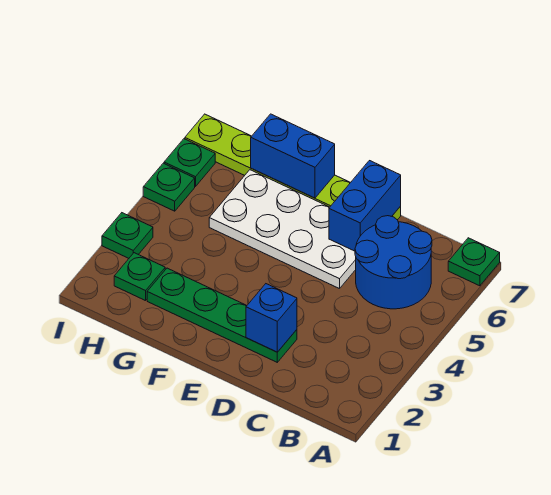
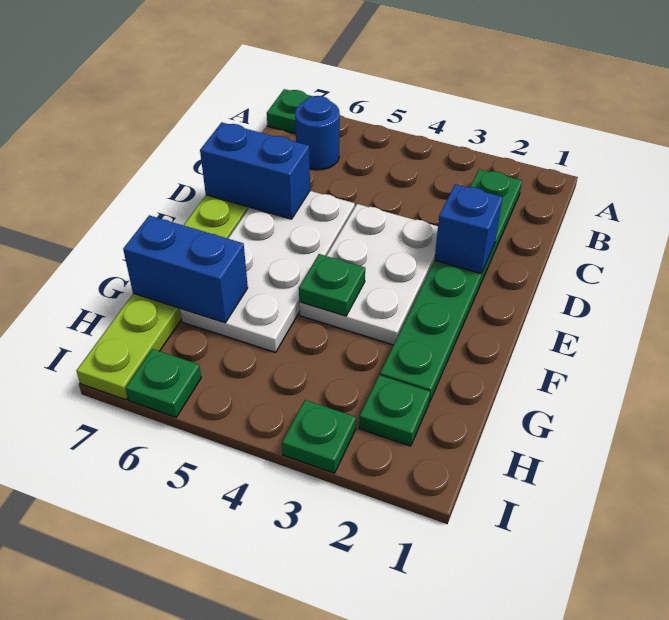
blue 2x2 round brick [355,216,432,309] -> blue 1x1 round brick [295,96,340,170]
green 1x4 plate [147,268,297,362] -> green 1x6 plate [380,169,522,402]
none -> white 2x3 plate [299,204,438,345]
blue 1x2 brick [251,114,335,198] -> blue 1x2 brick turned to [123,215,248,323]
green 1x1 plate [143,163,195,211] -> green 1x1 plate moved to [299,254,365,316]

